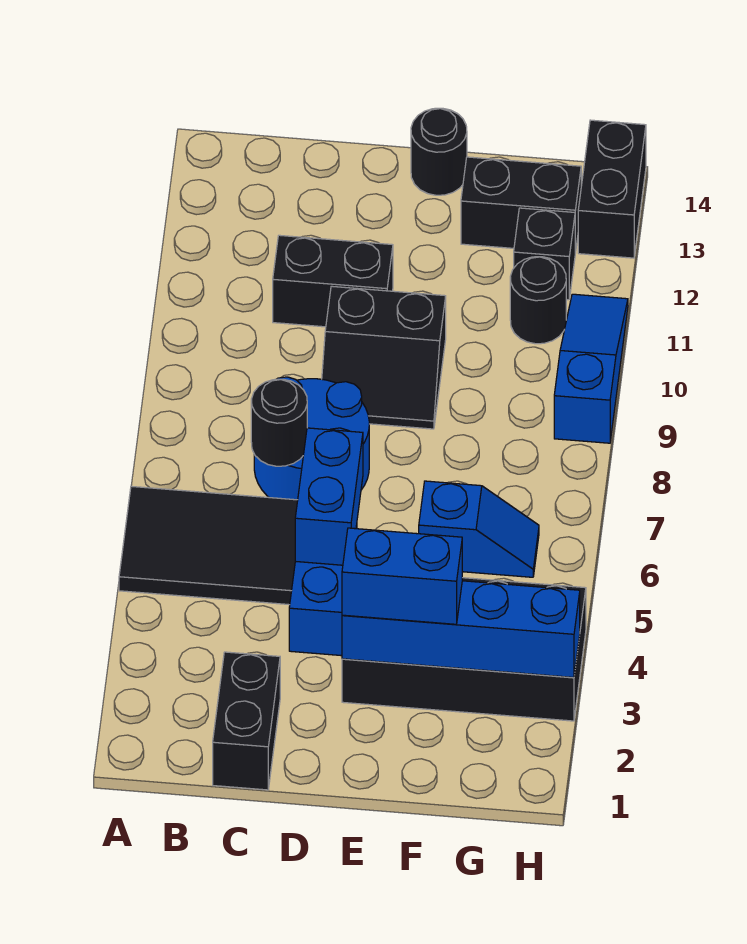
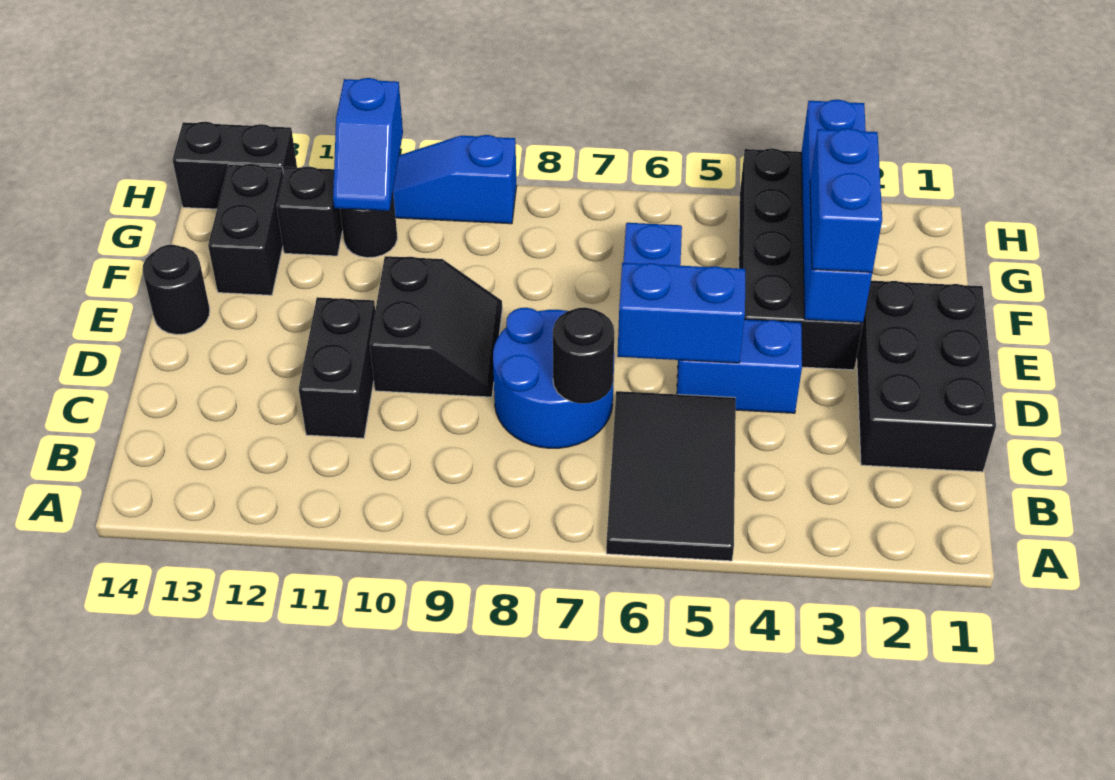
black 1x2 brick [213,652,280,790] -> black 2x3 brick [857,281,996,472]
none -> blue 1x2 slope [333,78,403,211]

